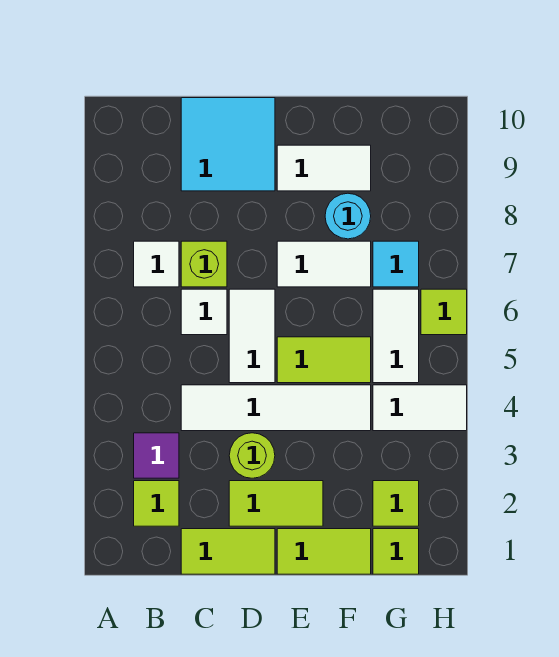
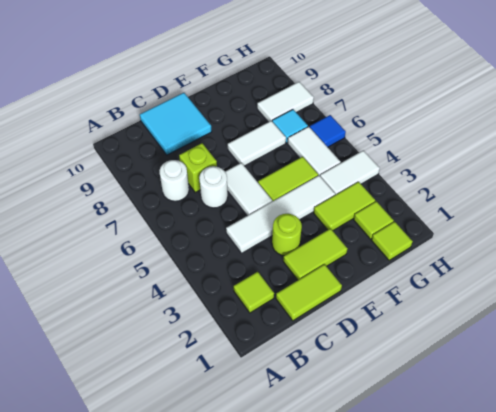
purple 1x1 tile [134,433,179,478] -> none
white 1x1 tile [134,241,179,287] -> white 1x1 round brick [159,160,189,201]
white 1x1 tile [181,289,227,335] -> white 1x1 round brick [199,166,228,208]
lime 1x2 tile [277,529,371,574] -> lime 1x2 tile moved to [314,182,375,231]
white 1x2 tile [277,145,371,191] -> white 1x2 tile moved to [257,82,314,122]
cyan 1x1 round brick [325,193,371,239] -> none
lime 1x1 tile [421,289,467,335] -> blue 1x1 tile [310,115,346,147]

